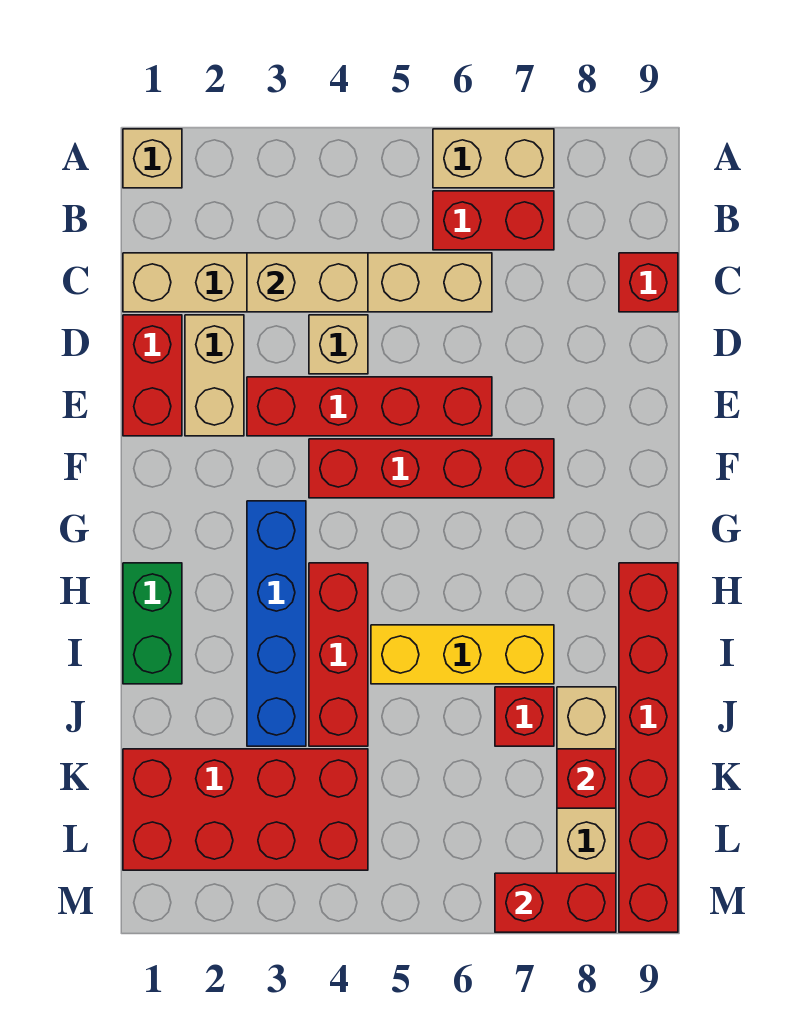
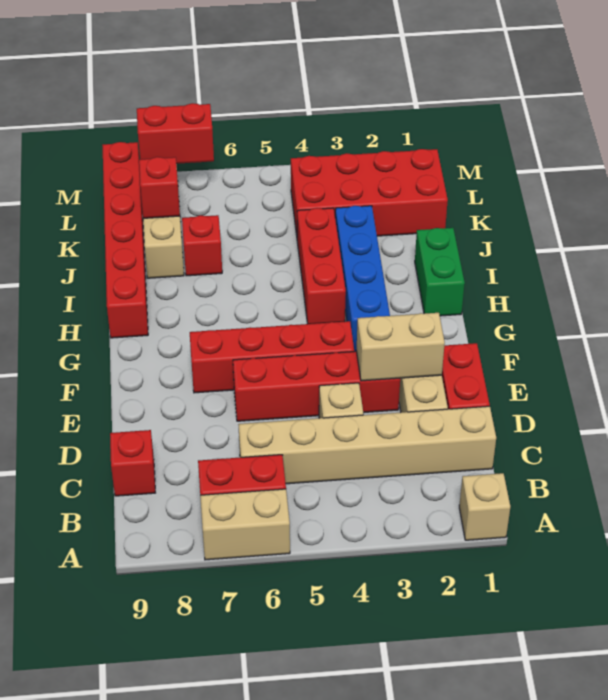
tan 1x2 brick [247,253,368,312] -> tan 1x2 brick moved to [357,313,445,381]
yellow 1x3 brick [371,625,554,684] -> none

